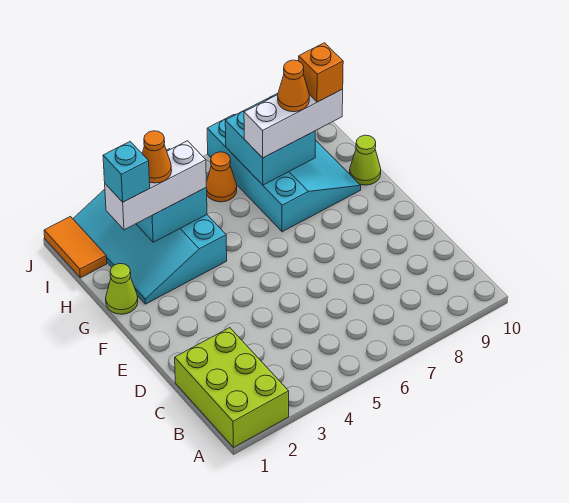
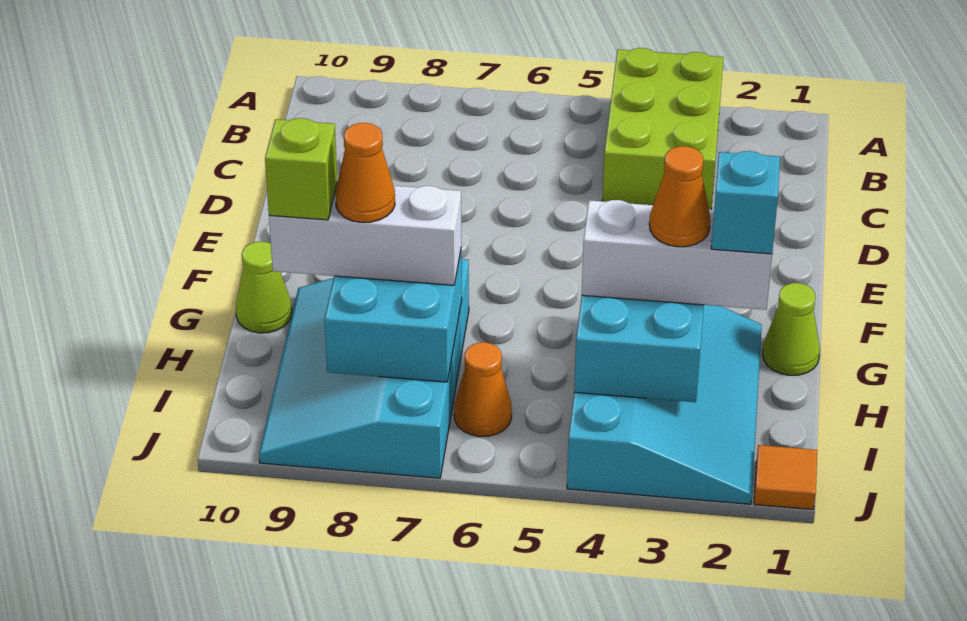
lime 2x3 brick [175,328,289,447] -> lime 2x3 brick moved to [602,48,724,210]
orange 1x1 brick [299,43,343,102] -> lime 1x1 brick [265,118,337,220]
orange 1x2 tile [44,217,107,278] -> orange 1x1 tile [754,445,817,510]

